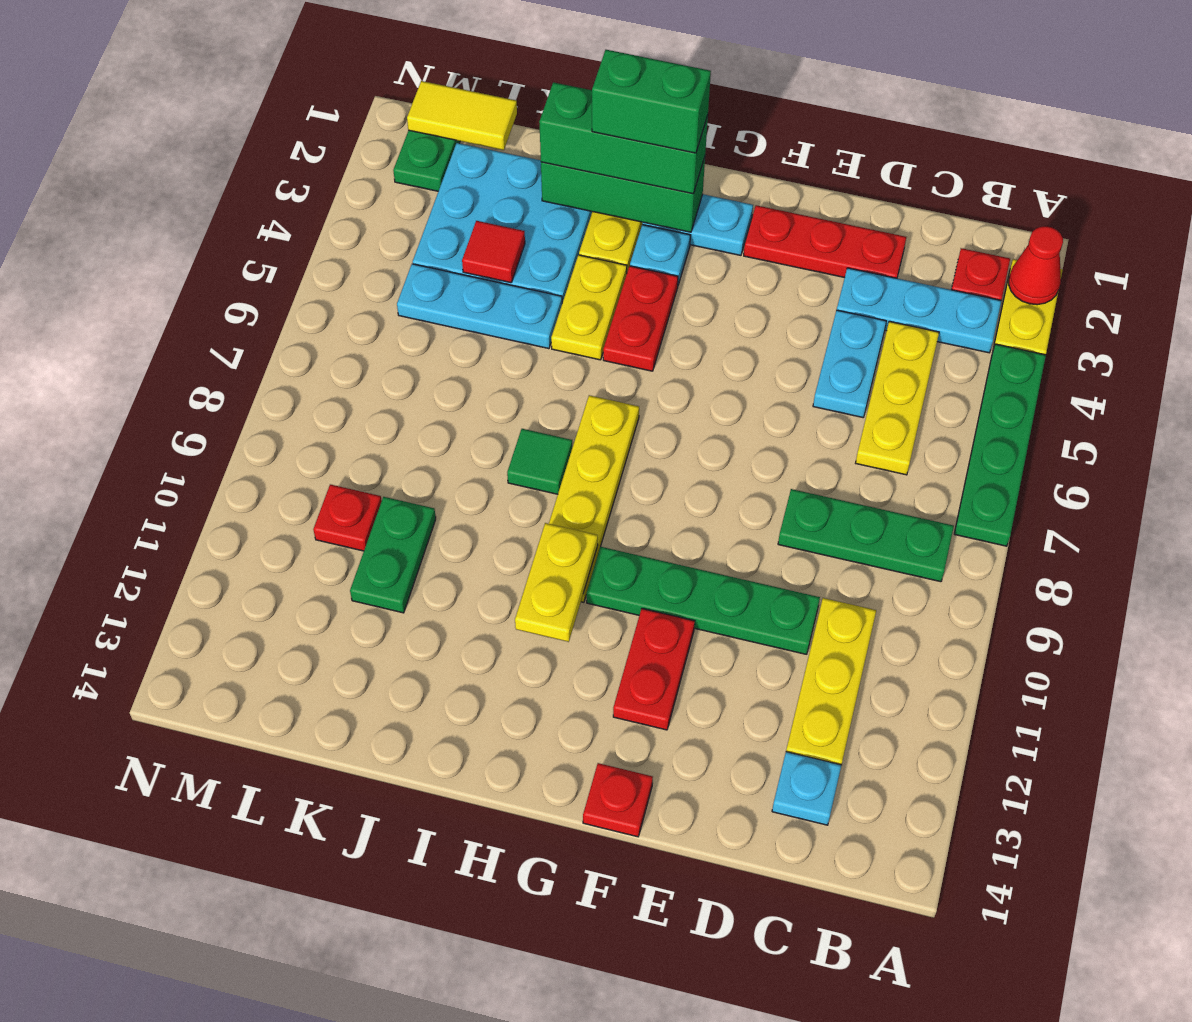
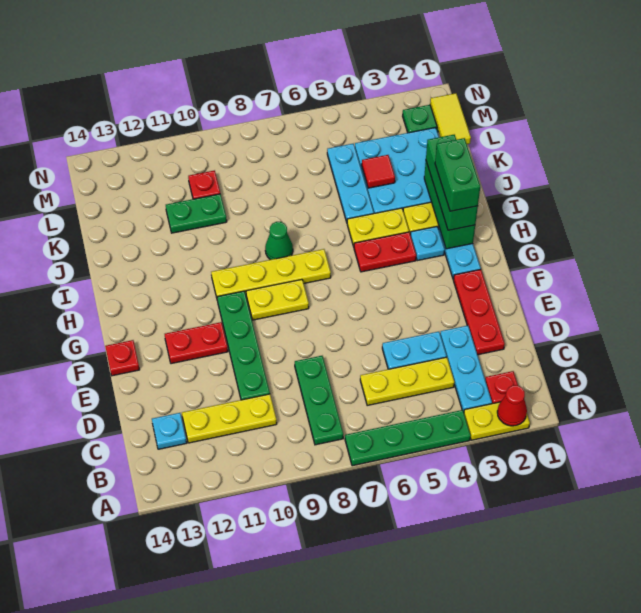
yellow 1x2 plate [515,523,598,642] -> yellow 1x2 plate moved to [246,279,309,320]
green 1x1 tile [507,429,572,494] -> green 1x1 cone [265,222,293,260]

